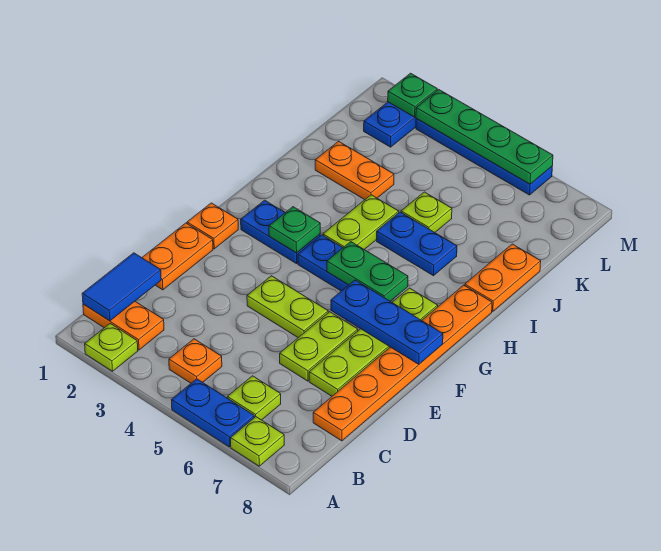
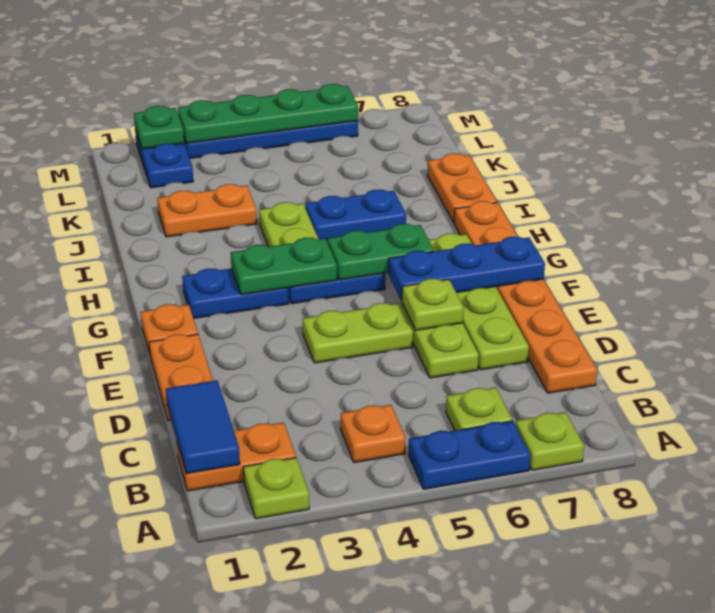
green 1x1 plate [269,207,320,253] -> green 1x2 plate [231,238,337,295]
lime 1x1 plate [401,192,452,232] -> lime 1x1 plate moved to [402,279,464,330]

